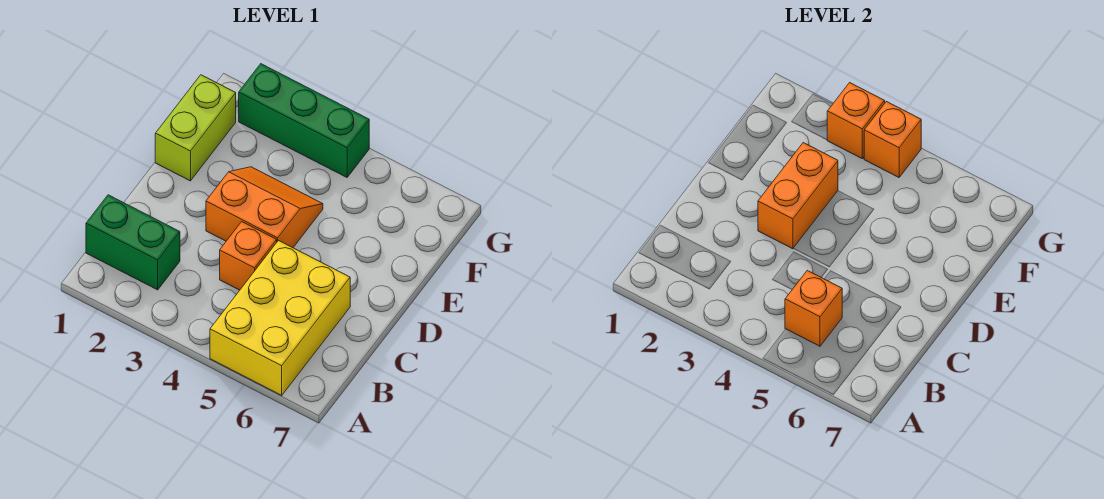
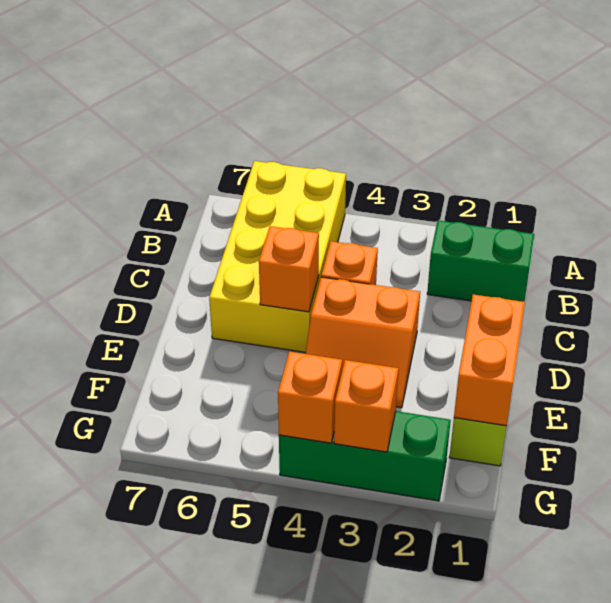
yellow 2x3 brick [210,241,350,395] -> yellow 2x4 brick [209,161,346,353]
orange 1x1 brick [785,270,842,346] -> orange 1x1 brick moved to [259,226,319,312]
orange 1x2 brick [758,143,838,249] -> orange 1x2 brick moved to [454,294,525,426]

